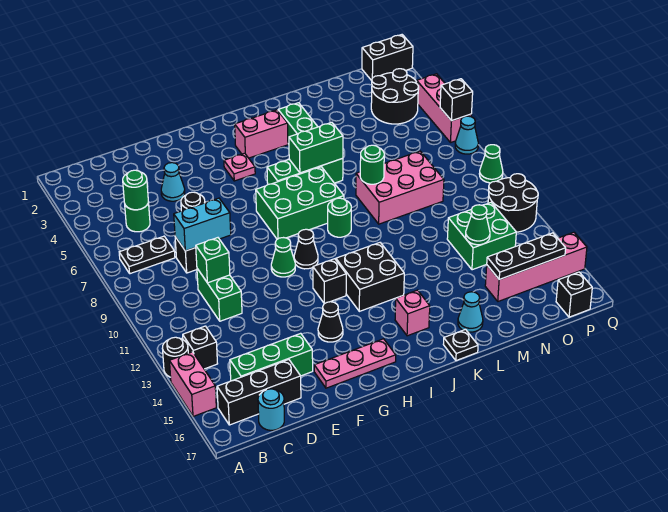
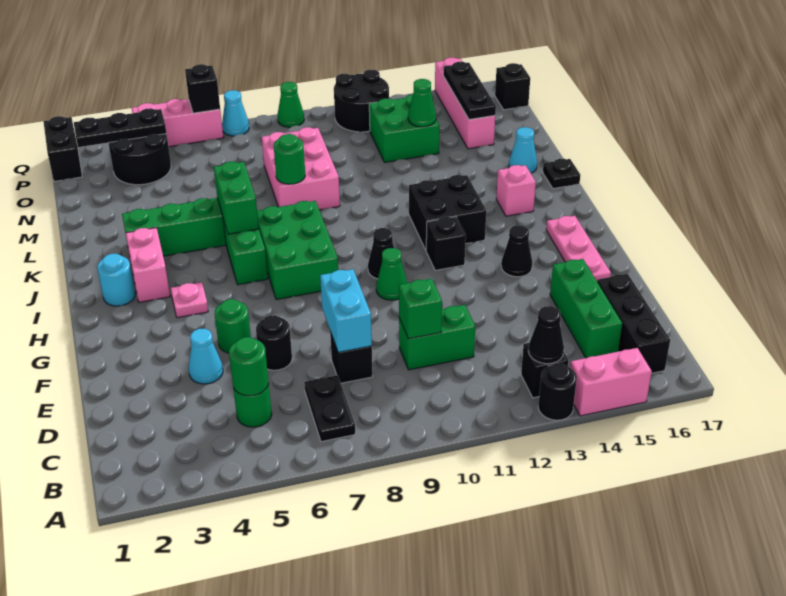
none -> black 1x1 cone [529,306,564,364]
cyan 1x1 round brick [258,389,284,430] -> cyan 1x1 round brick moved to [97,254,135,306]
green 1x1 round brick [328,198,351,237] -> green 1x1 round brick moved to [215,299,251,353]
none -> black 1x3 plate [74,108,166,147]

